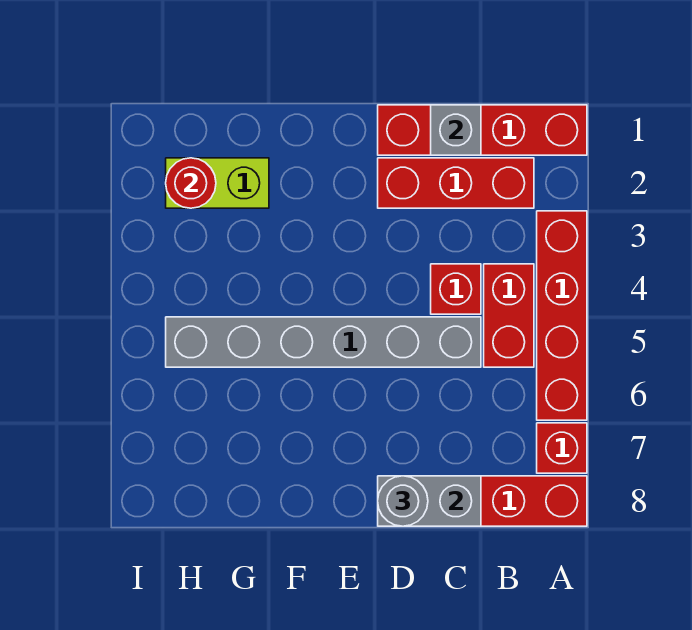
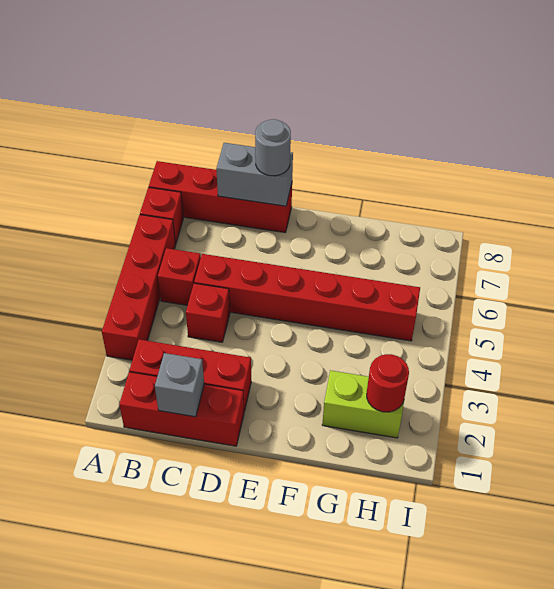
red 1x4 brick [378,105,587,155] -> red 1x3 brick [119,372,244,446]
red 1x2 brick [484,264,534,367] -> red 1x1 brick [158,248,201,305]
grey 1x6 brick [166,317,481,367] -> red 1x6 brick [194,254,420,341]

